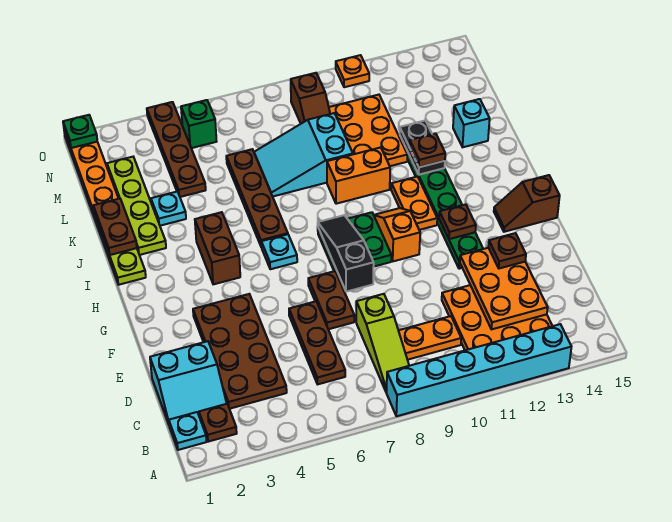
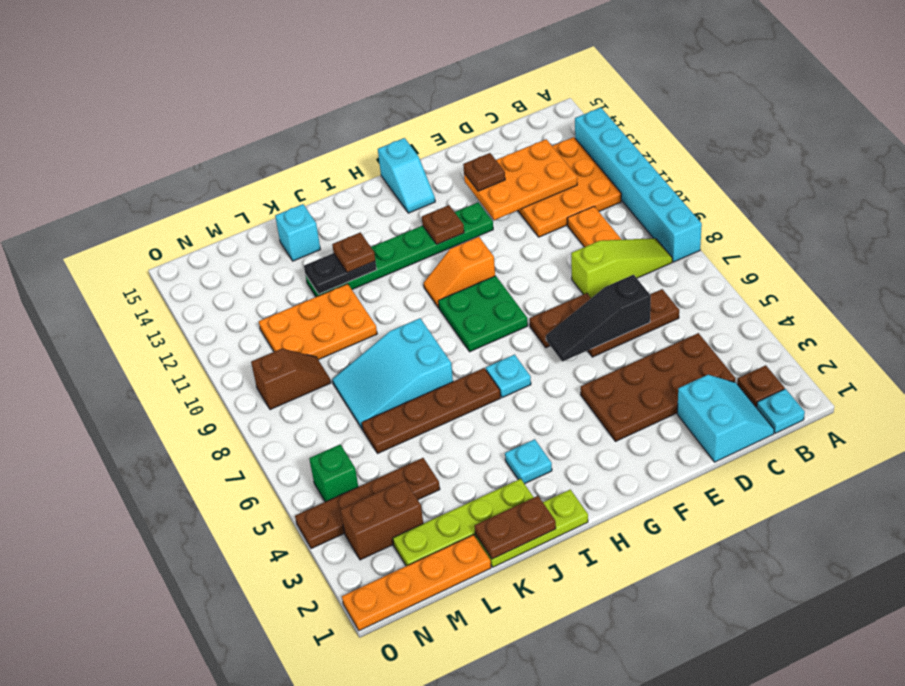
black 1x3 slope [318,215,374,292] -> black 1x3 slope moved to [546,275,651,362]
brown 1x2 slope [494,175,560,232] -> cyan 1x2 slope [378,138,435,213]
brown 1x2 brick [195,212,240,284] -> brown 1x2 brick moved to [340,480,423,560]
orange 1x2 plate [391,177,437,230] -> none
orange 1x2 brick [327,147,390,204] -> none
cyan 1x1 plate [151,192,186,226] -> cyan 1x1 plate moved to [505,439,552,484]
cyan 2x3 slope [254,113,353,197] -> cyan 2x3 slope turned to [332,318,453,429]
green 1x1 plate [63,115,97,148] -> none
orange 1x1 plate [336,55,369,87] -> none

